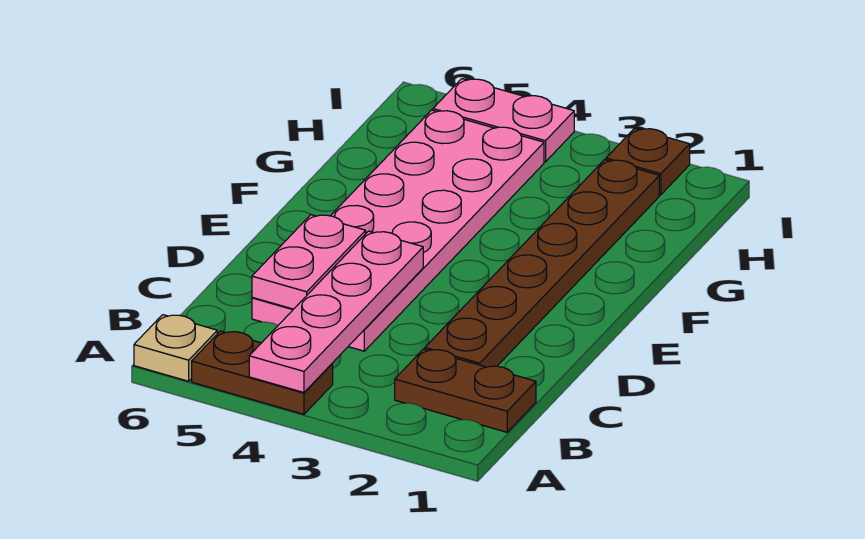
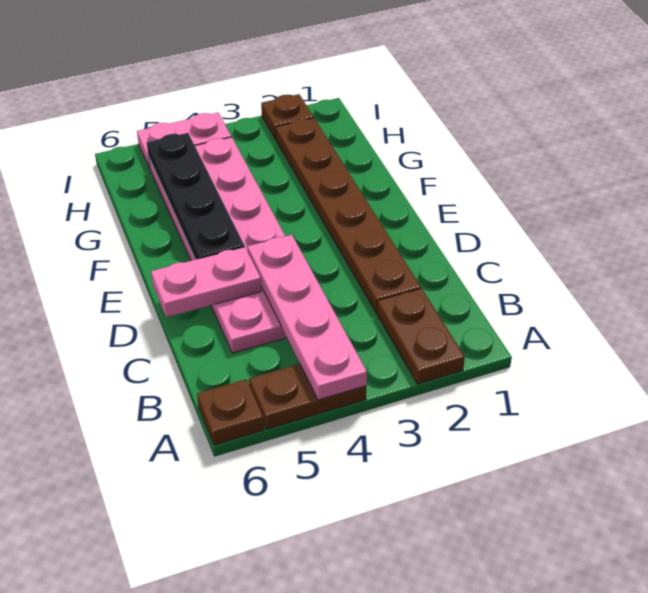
tan 1x1 plate [134,315,217,381] -> brown 1x1 plate [197,379,264,445]
brown 1x2 plate [395,349,536,432] -> brown 1x2 plate turned to [377,289,465,384]
pink 1x2 plate [252,215,366,309] -> pink 1x2 plate turned to [151,247,261,317]
none -> black 1x4 plate [147,133,245,260]

